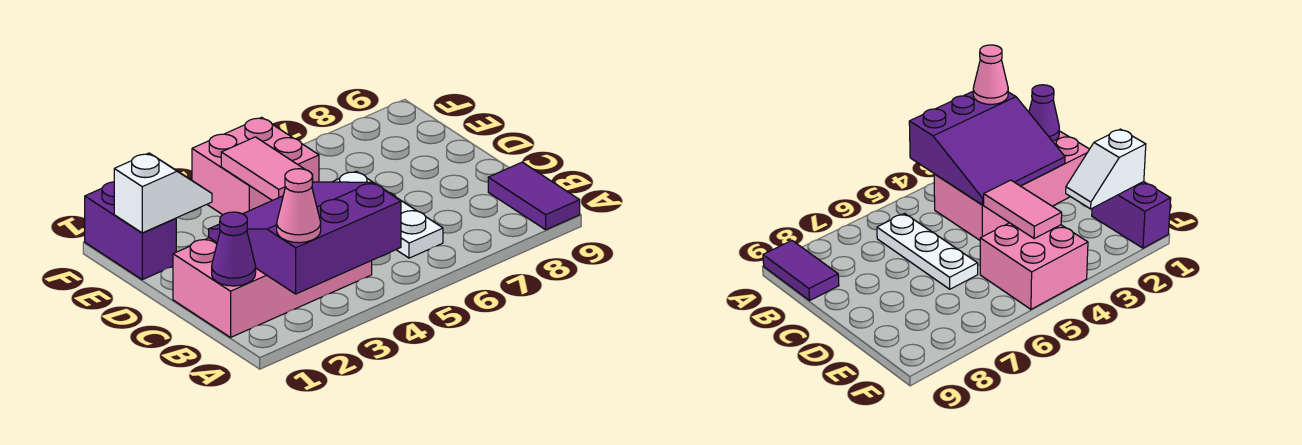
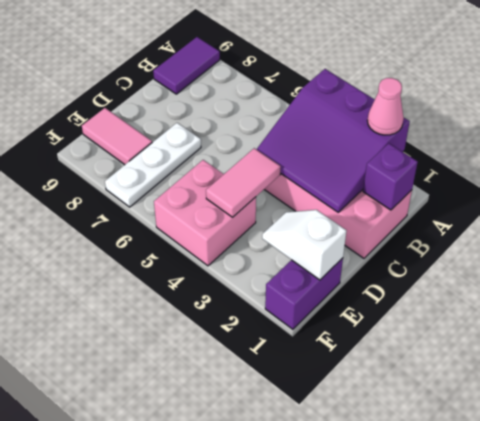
purple 1x1 cone [212,212,256,286] -> purple 1x1 brick [363,143,418,210]
white 1x3 plate [333,171,443,258] -> white 1x3 plate moved to [105,123,201,207]
none -> pink 1x2 tile [82,108,152,165]

